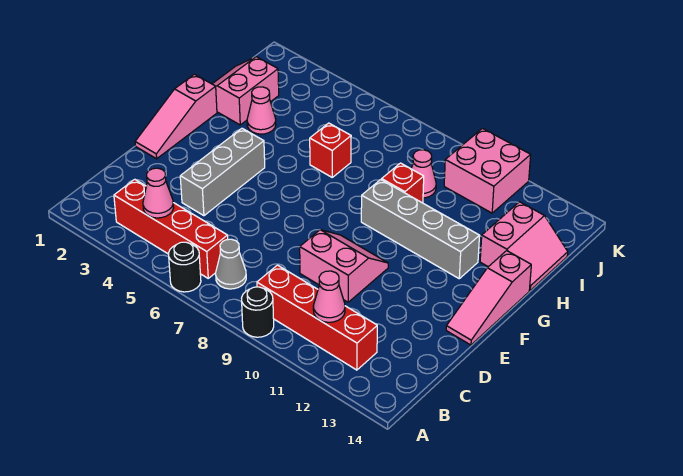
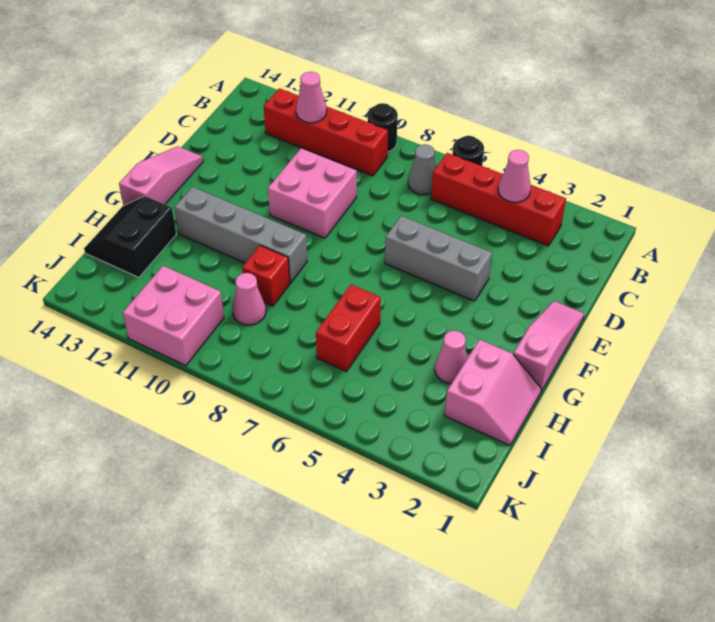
grey 1x3 brick [180,128,265,216] -> grey 1x3 brick turned to [385,216,492,301]
pink 2x2 slope [300,230,388,302] -> pink 2x2 brick [268,148,357,238]
red 1x1 brick [310,123,351,177] -> red 1x2 brick [316,284,381,371]
pink 2x2 slope [480,202,568,290] -> black 2x2 slope [84,196,176,277]

